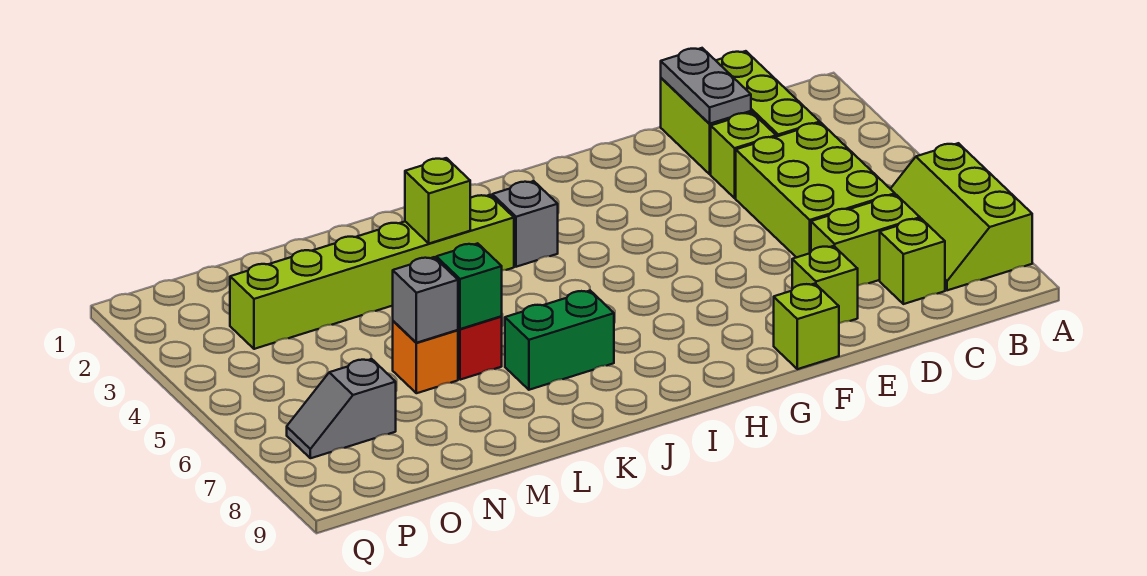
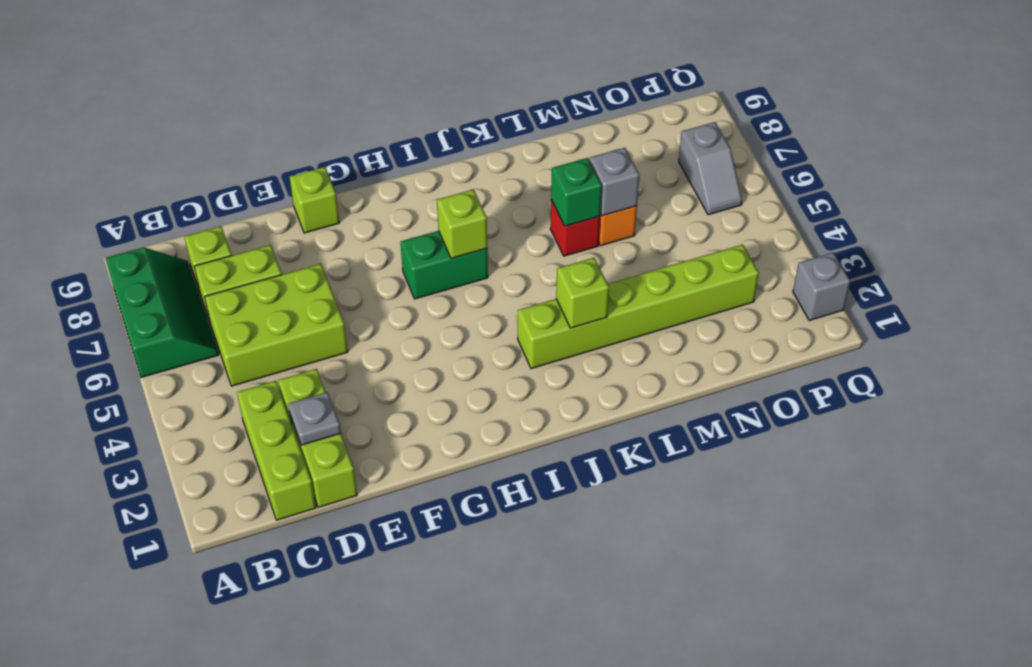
lime 2x3 slope [891,143,1032,290] -> green 2x3 slope [105,247,219,378]
lime 2x3 brick [736,123,895,258] -> lime 2x3 brick turned to [205,264,348,386]
grey 1x2 plate [661,48,751,124] -> grey 1x1 plate [288,392,341,445]
lime 1x1 brick [792,246,858,323] -> lime 1x1 brick moved to [437,190,487,259]
grey 1x1 brick [492,181,558,267] -> grey 1x1 brick moved to [793,252,850,321]
green 1x2 brick [505,291,614,390] -> green 1x2 brick moved to [401,231,488,299]
grey 1x2 slope [287,359,396,458] -> grey 1x2 slope turned to [679,122,742,215]

